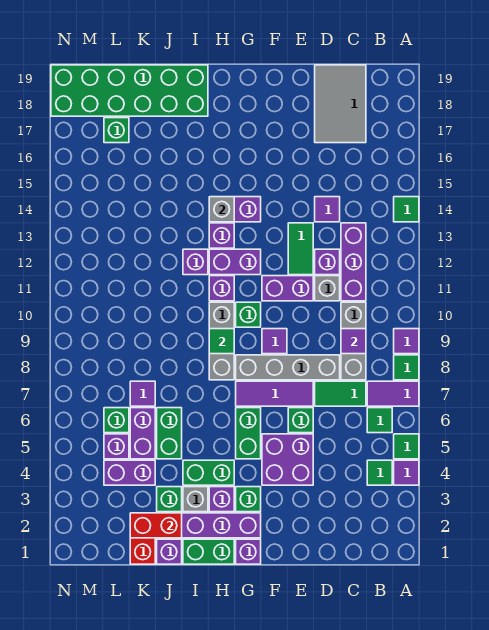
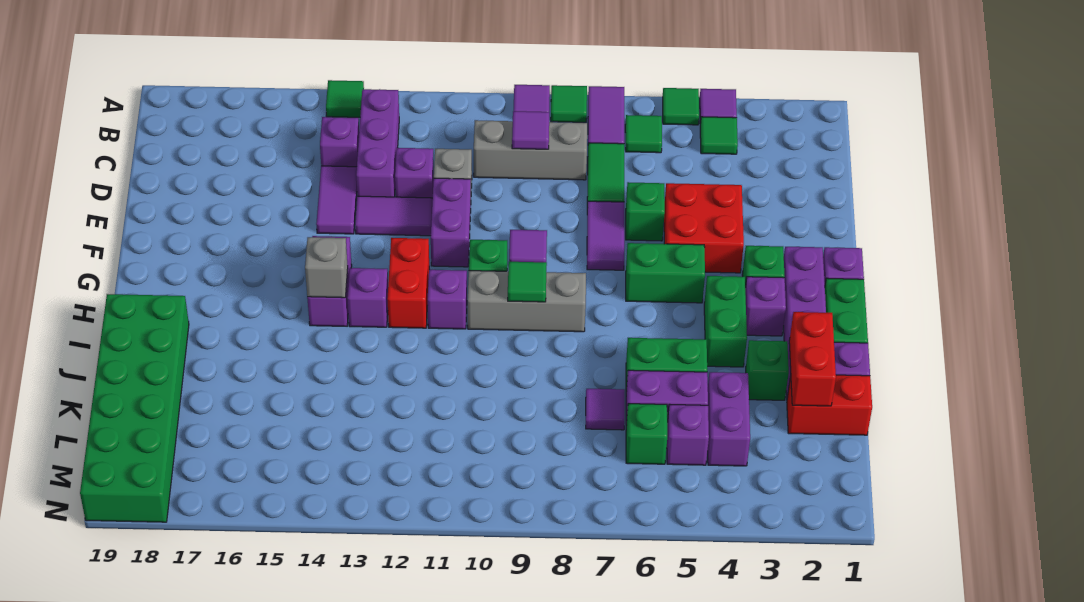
purple 1x3 brick [341,223,366,301] -> purple 1x3 brick turned to [356,89,399,197]
grey 2x3 tile [315,65,366,143] -> none
grey 1x4 brick [236,355,340,380] -> none
purple 1x1 tile [315,197,340,222] -> purple 1x2 tile [316,166,357,234]
purple 2x2 brick [262,434,313,485] -> red 2x2 brick [664,183,744,273]
purple 1x3 tile [236,381,313,406] -> purple 1x2 tile [587,201,624,270]
green 1x2 tile [288,223,313,275] -> purple 1x2 tile [355,196,432,236]
purple 1x2 brick [209,249,261,275] -> red 1x2 brick [387,238,429,328]
grey 1x1 brick [183,487,208,512] -> none
purple 1x1 brick [183,249,208,275] -> purple 1x1 brick moved to [320,117,359,167]
green 1x1 brick [104,118,129,143] -> none

